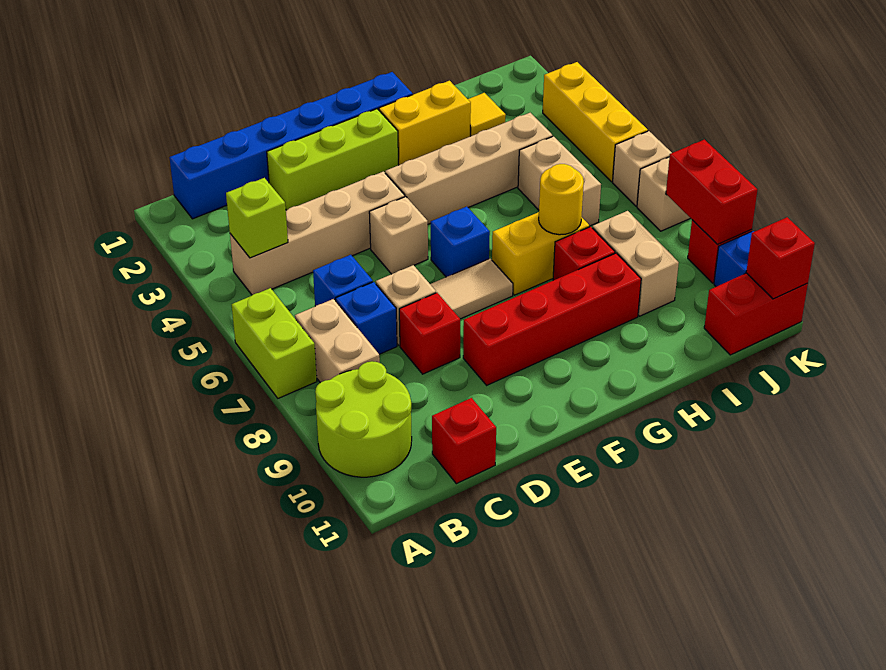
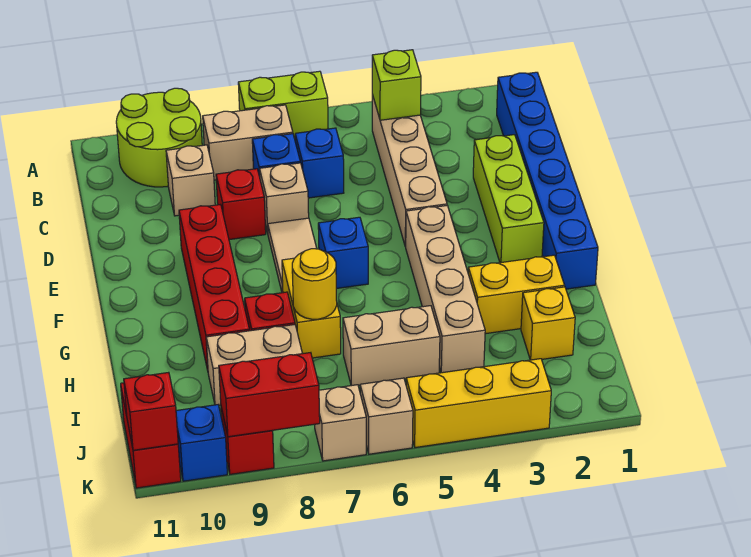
red 1x1 brick [432,398,496,484] -> none
tan 1x1 brick [369,197,428,274] -> tan 1x1 brick moved to [166,145,215,216]
yellow 1x2 brick [379,81,471,165] -> yellow 1x2 brick turned to [468,255,565,334]
yellow 1x1 tile [468,93,506,136] -> yellow 1x1 brick [521,287,575,360]

